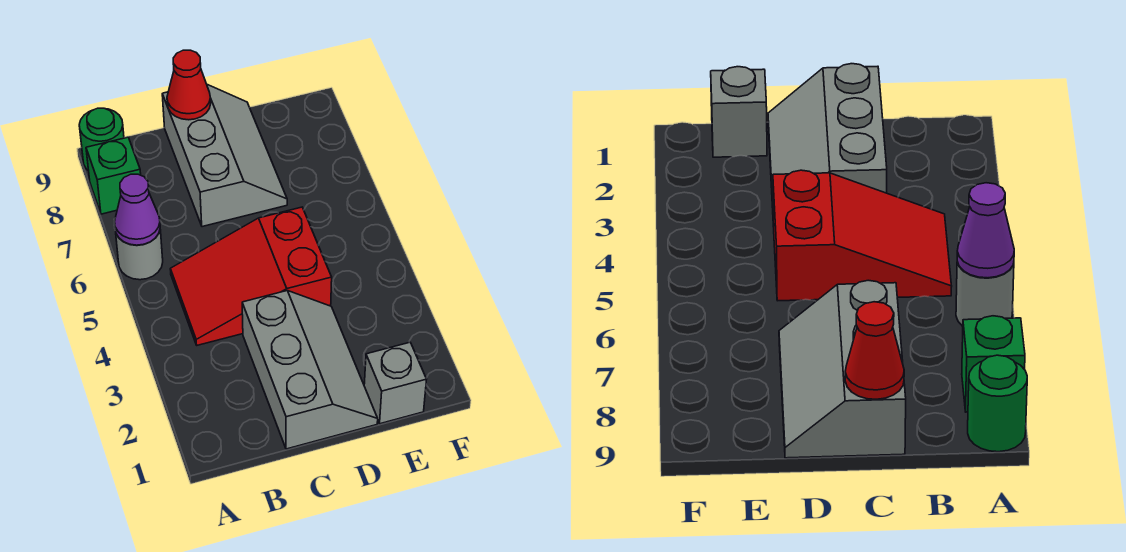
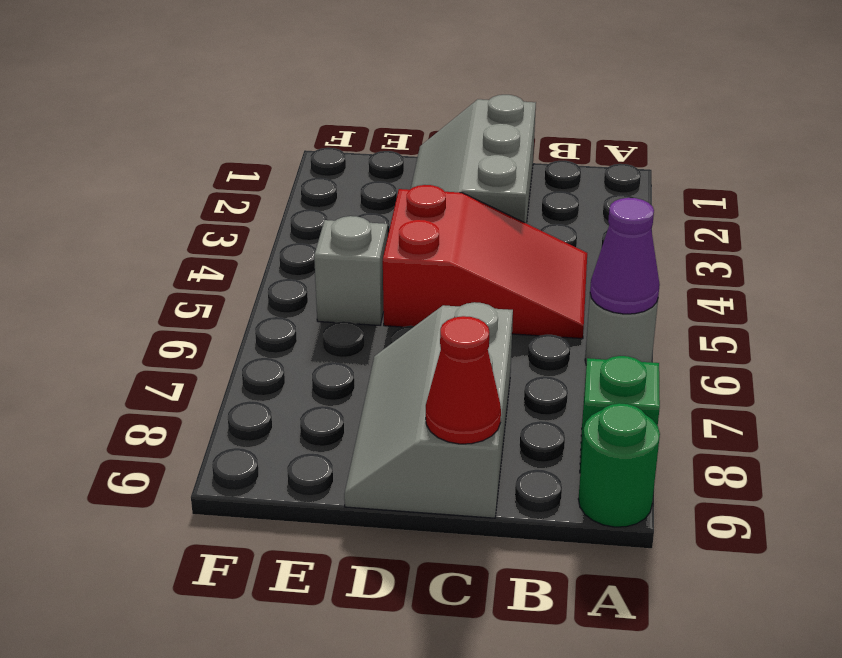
grey 1x1 brick [364,342,427,424] -> grey 1x1 brick moved to [314,216,388,325]

